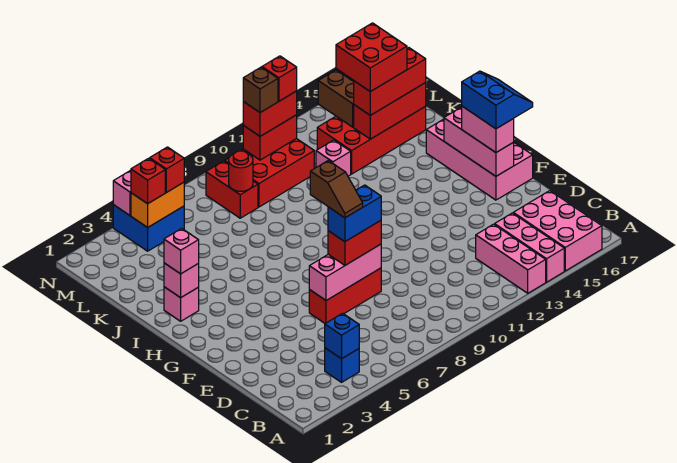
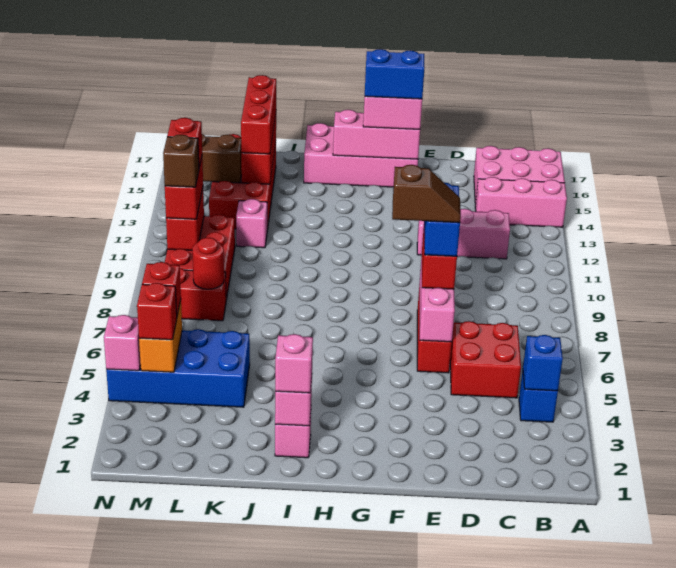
pink 1x3 brick [476,224,546,293] -> pink 1x3 brick moved to [417,209,510,259]
red 2x2 brick [336,23,407,92] -> red 2x2 brick moved to [450,321,521,398]
blue 2x2 brick [113,205,184,251] -> blue 2x4 brick [106,329,250,407]

